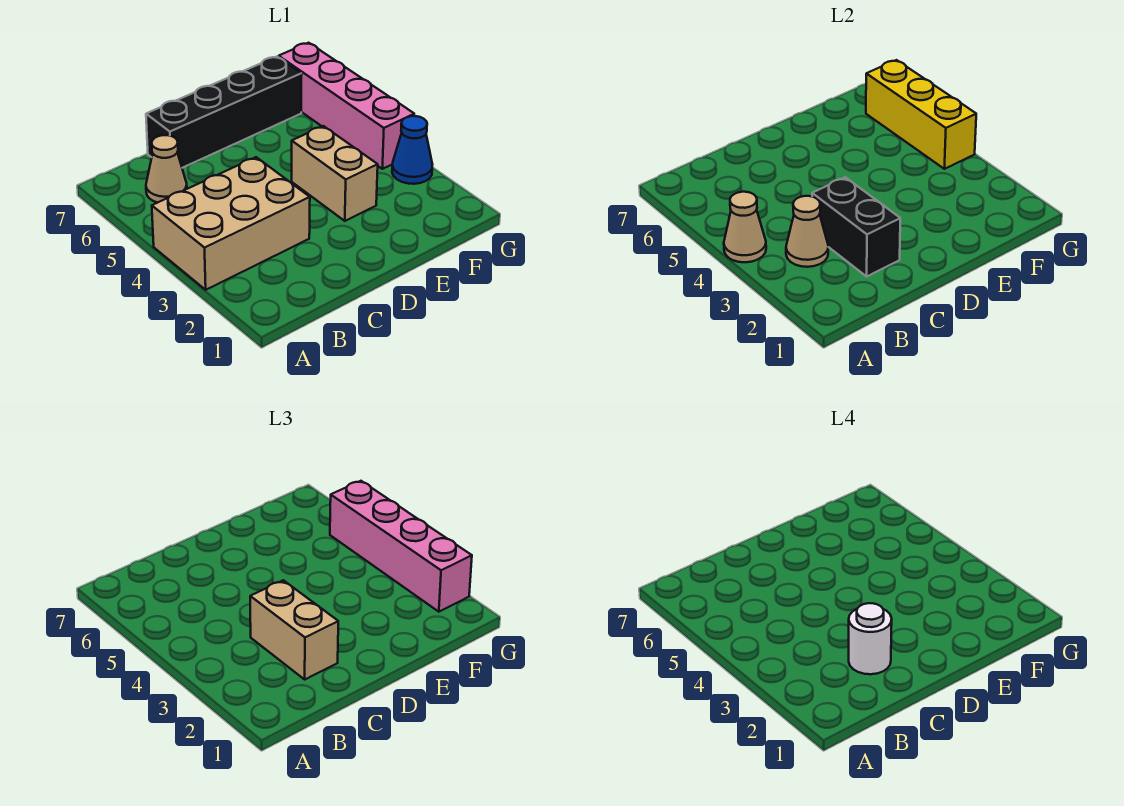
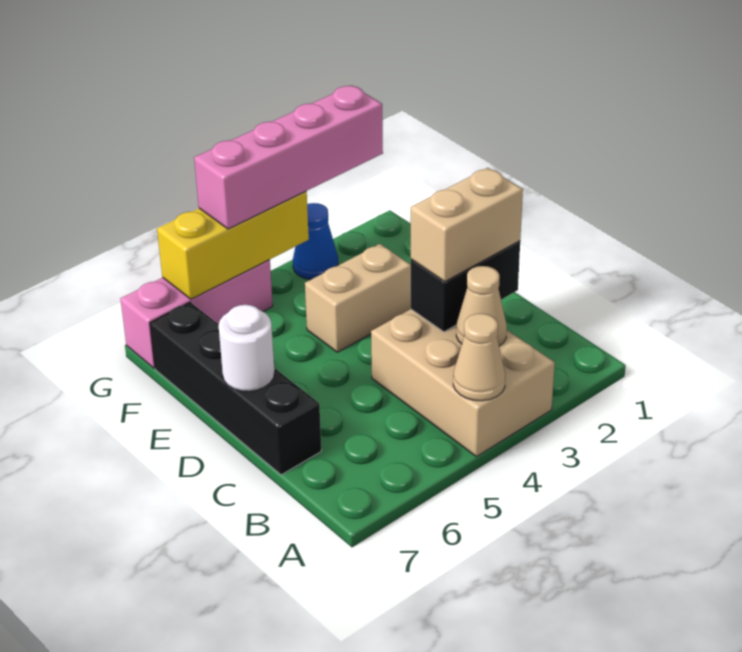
tan 1x1 cone [146,135,187,203] -> none
white 1x1 round brick [849,603,892,674] -> white 1x1 round brick moved to [219,305,274,391]
pink 1x4 brick [279,43,414,169] -> pink 1x3 brick [120,260,273,368]

